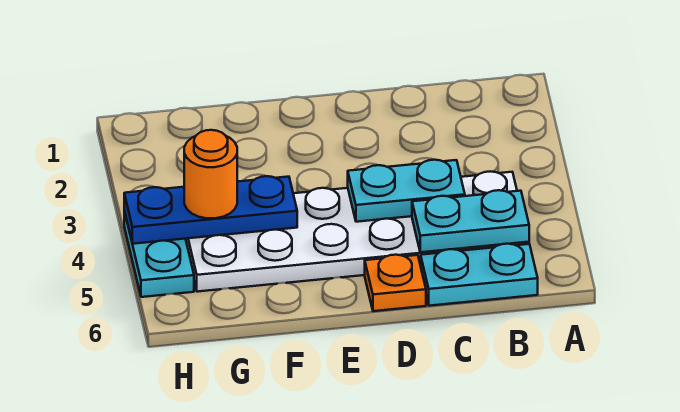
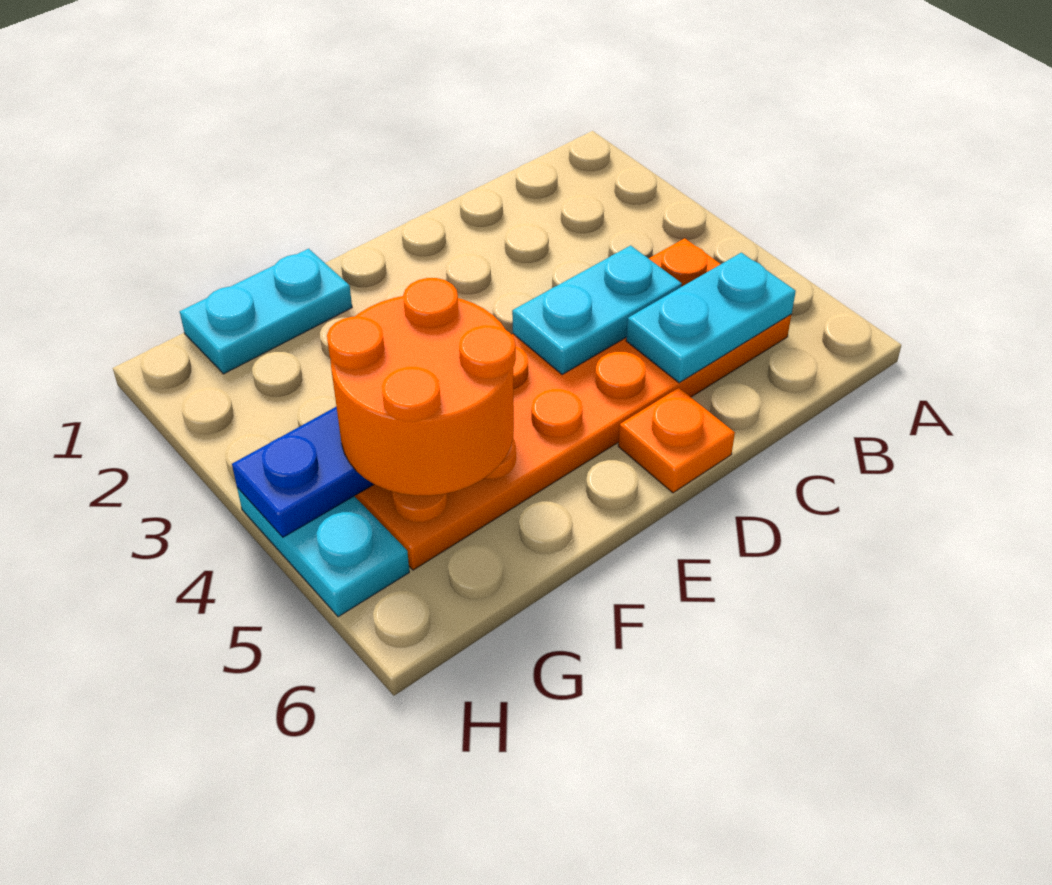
white 2x6 plate [186,171,529,292] -> orange 2x6 plate [355,238,791,570]
cyan 1x2 plate [421,244,538,306] -> cyan 1x2 plate moved to [180,249,352,374]
orange 1x1 round brick [184,130,237,218] -> orange 2x2 round brick [327,278,516,496]

